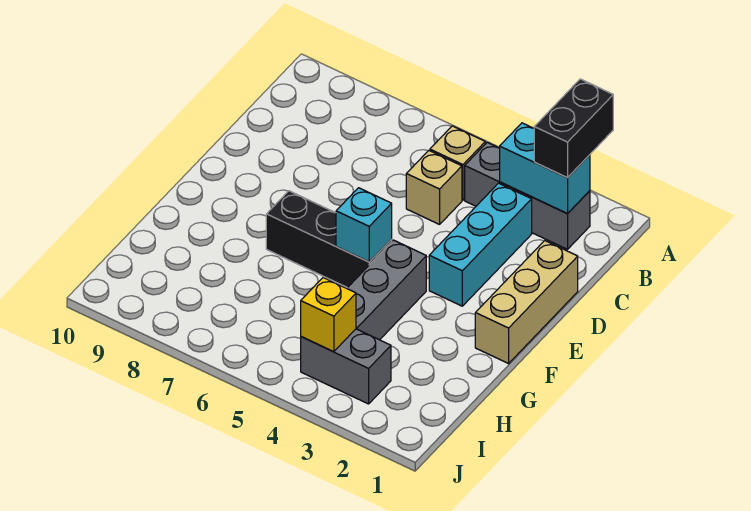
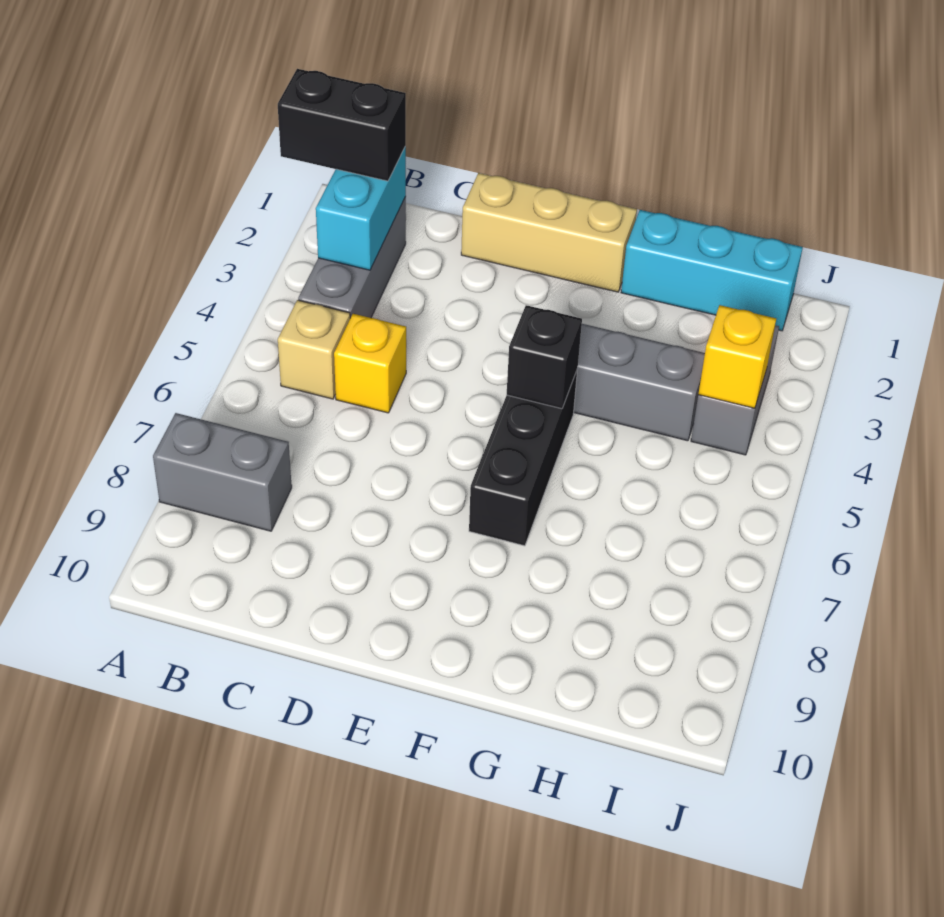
none -> grey 1x2 brick [153,413,292,531]
cyan 1x3 brick [429,183,532,306] -> cyan 1x3 brick moved to [621,210,803,331]
tan 1x1 brick [406,151,462,224] -> yellow 1x1 brick [334,314,406,413]
cyan 1x1 brick [336,188,392,262] -> black 1x1 brick [507,305,582,409]

